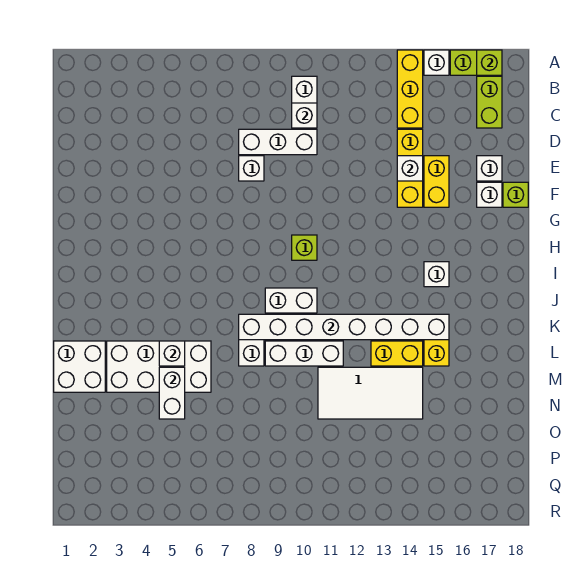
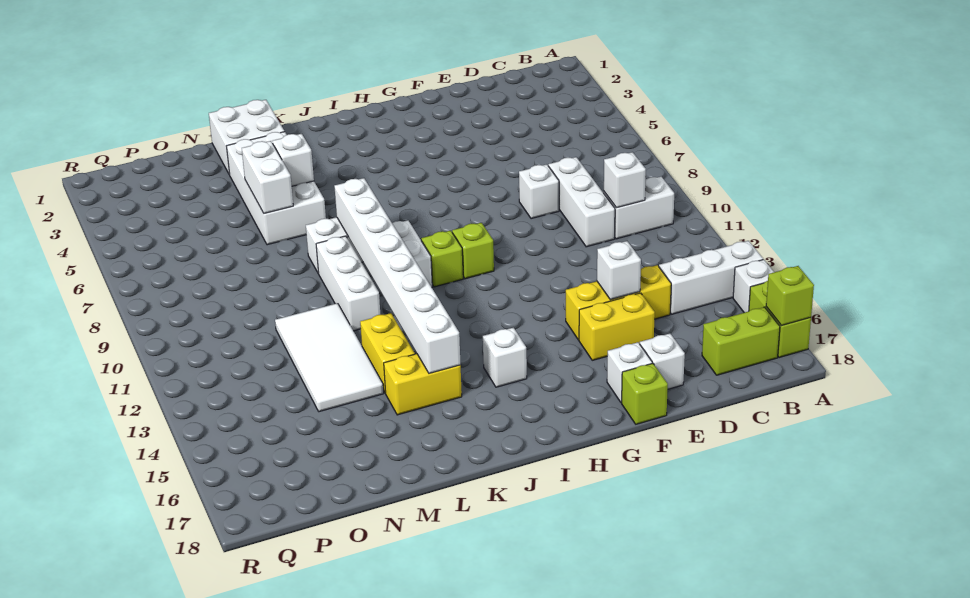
yellow 1x3 brick [397,50,423,128] -> white 1x3 brick [659,241,763,314]
none -> lime 1x1 brick [421,231,463,287]
white 1x2 brick [159,367,185,419] -> white 1x2 brick turned to [242,141,293,214]

